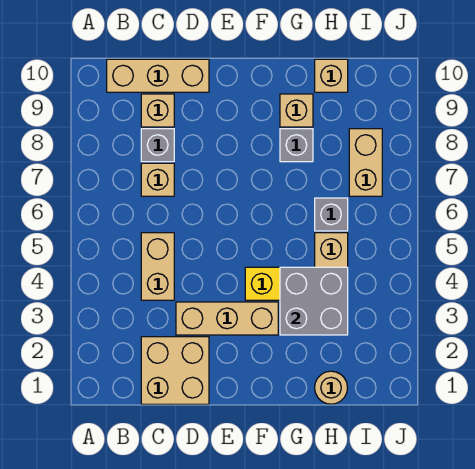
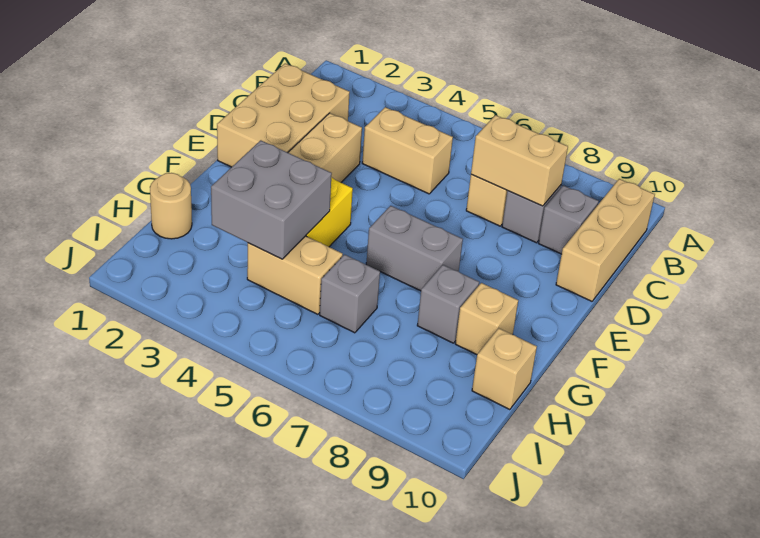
tan 2x2 brick [141,337,209,404] -> tan 2x3 brick [217,63,350,167]
tan 1x1 brick [141,94,174,127] -> grey 1x1 brick [539,185,599,254]
none -> grey 1x2 brick [366,206,463,291]
tan 1x2 brick [349,129,382,196] -> tan 1x2 brick moved to [471,115,568,206]

